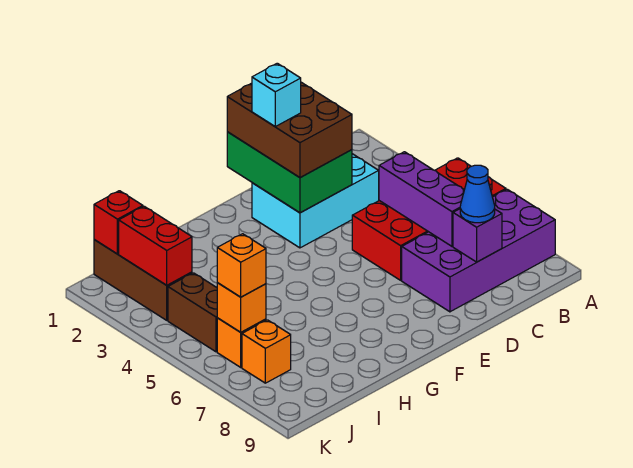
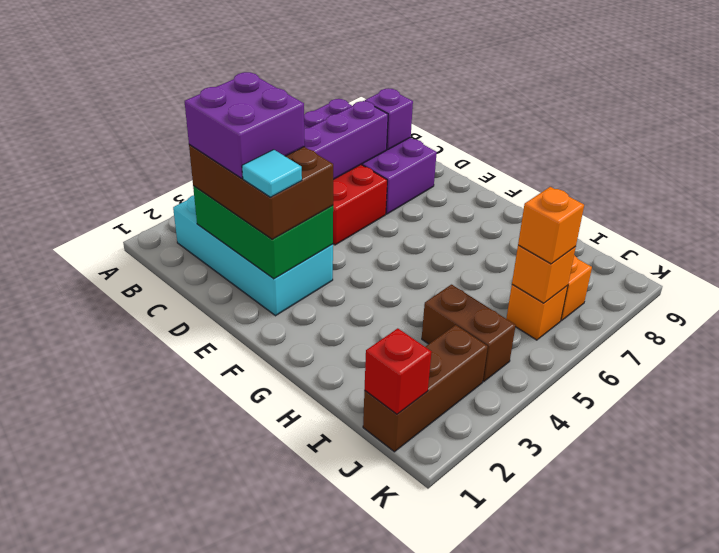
cyan 2x3 brick [252,154,379,248] -> cyan 2x4 brick [173,195,333,316]
none -> purple 2x2 brick [185,72,305,178]
blue 1x1 cone [460,165,495,223] -> none
green 2x3 brick [227,132,352,213] -> green 2x3 brick turned to [193,186,333,279]
brown 2x3 brick [227,82,352,178] -> brown 2x3 brick turned to [189,145,333,239]
cyan 1x1 brick [252,63,301,127] -> cyan 1x1 tile [242,150,302,197]
red 1x2 brick [119,206,192,285] -> none
brown 1x2 brick [168,273,217,352] -> brown 1x2 brick turned to [422,285,516,382]

